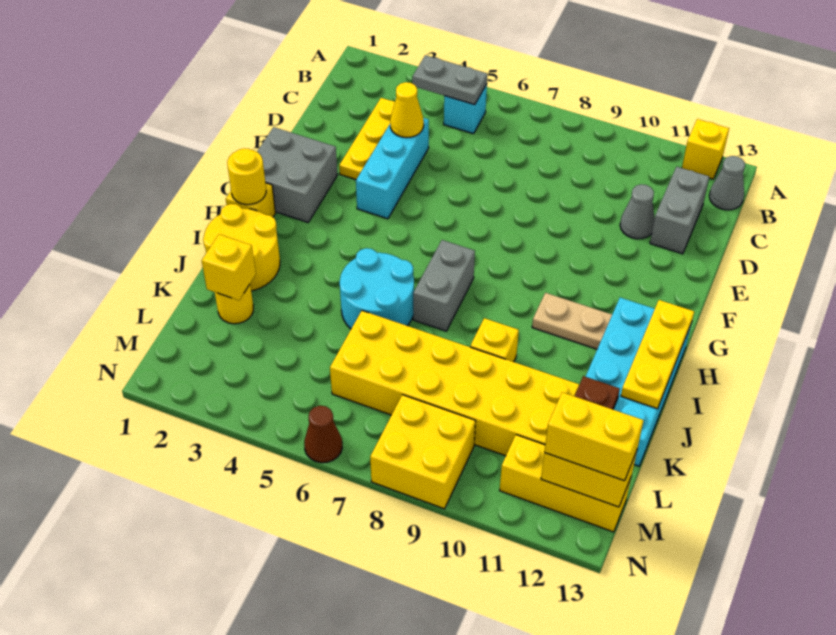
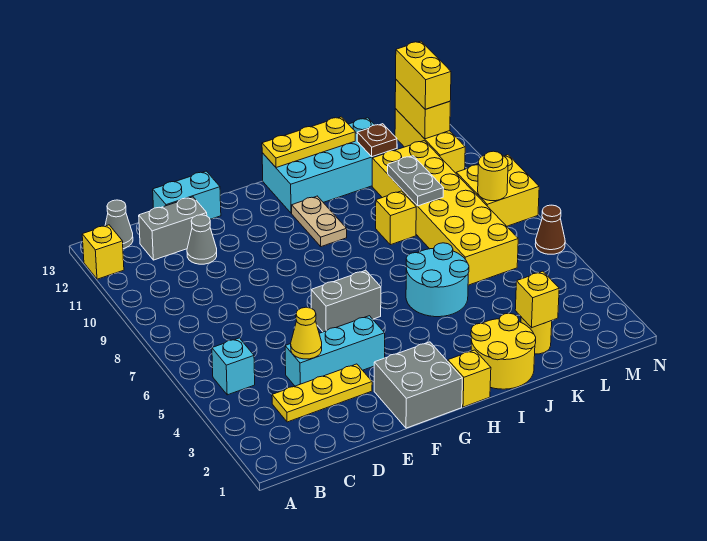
grey 1x2 plate [412,55,487,105] -> grey 1x2 plate moved to [388,156,444,206]
none -> cyan 1x2 brick [153,171,221,219]
yellow 1x1 round brick [227,148,266,205] -> yellow 1x1 round brick moved to [478,151,508,201]
grey 1x2 brick [413,240,475,331] -> grey 1x2 brick moved to [311,270,381,332]

